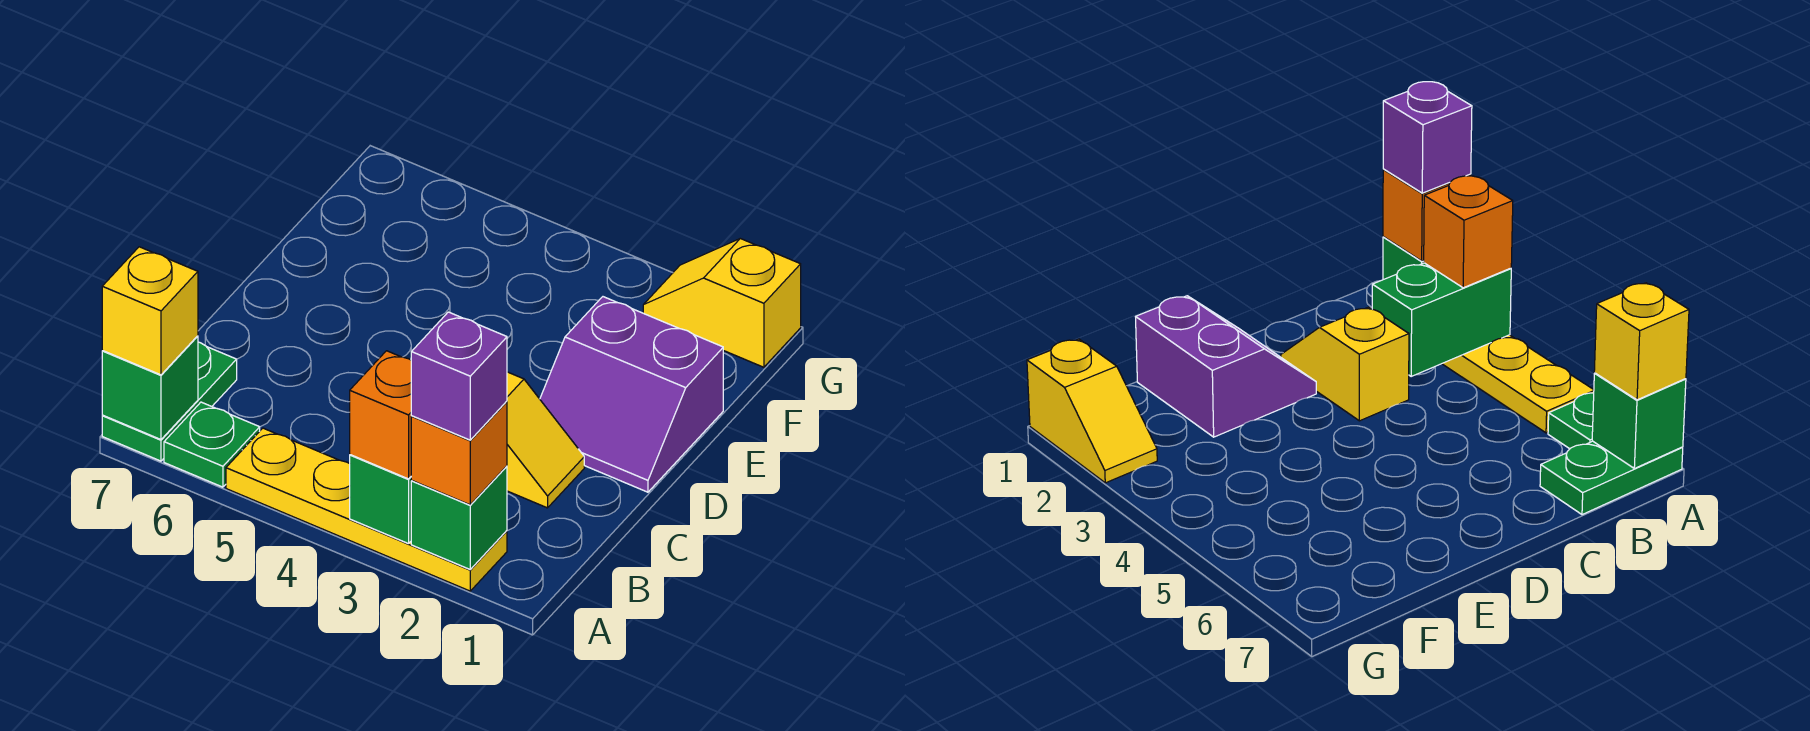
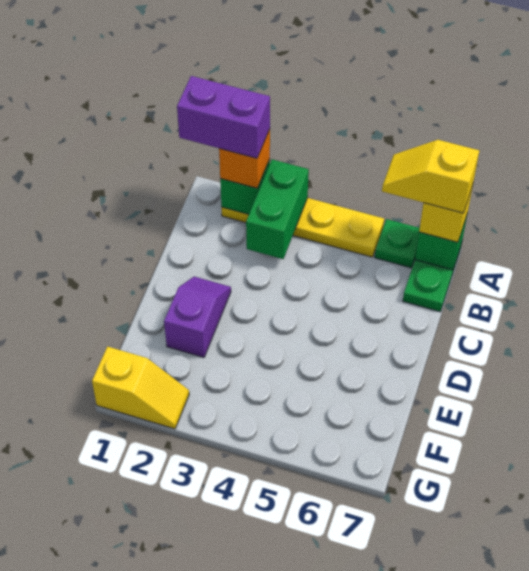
purple 1x1 brick [411,312,507,440] -> purple 1x2 brick [177,76,270,158]
orange 1x1 brick [350,351,412,479] -> none
yellow 1x2 slope [507,372,584,508] -> yellow 1x2 slope moved to [382,140,479,213]
purple 2x2 slope [540,297,723,492] -> purple 1x2 slope [164,277,231,357]

